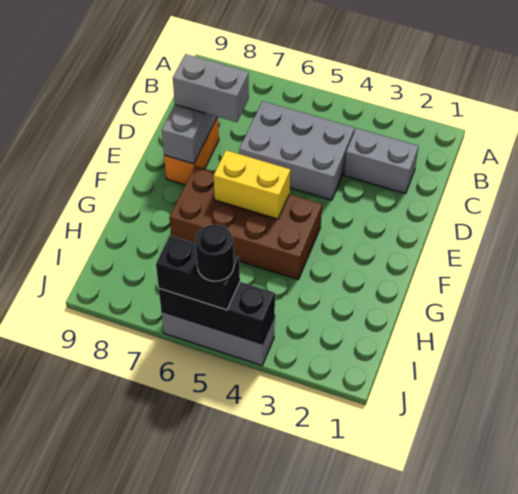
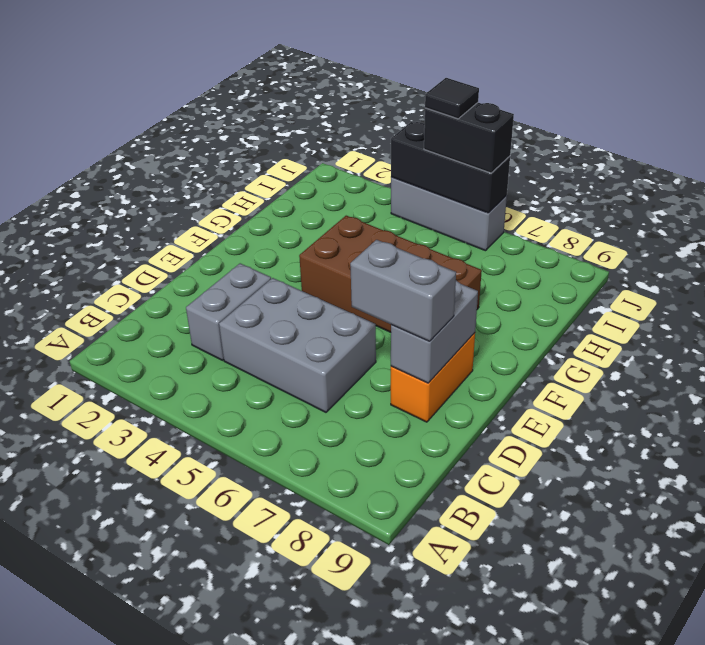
grey 1x2 brick [344,128,419,194] -> grey 1x2 brick turned to [186,263,271,360]
yellow 1x2 brick [214,150,290,219] -> none
black 1x1 round brick [196,225,234,281] -> black 1x1 tile [425,78,479,119]

